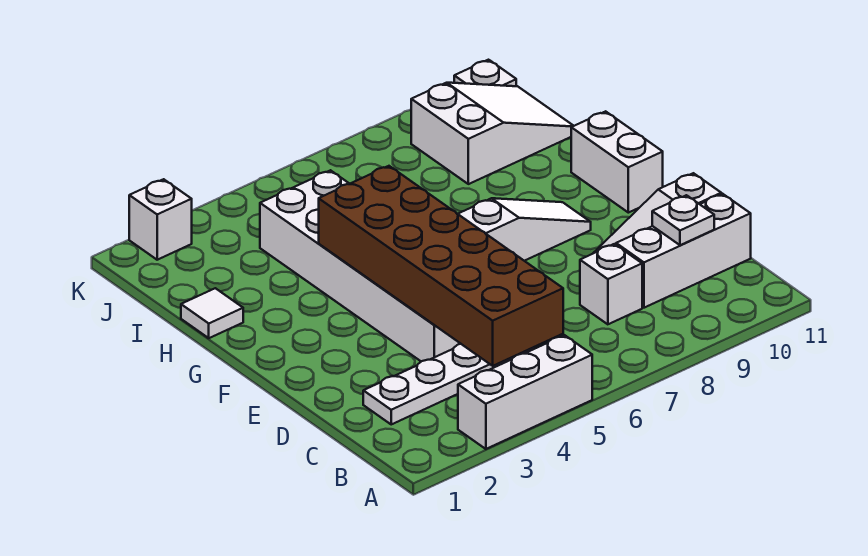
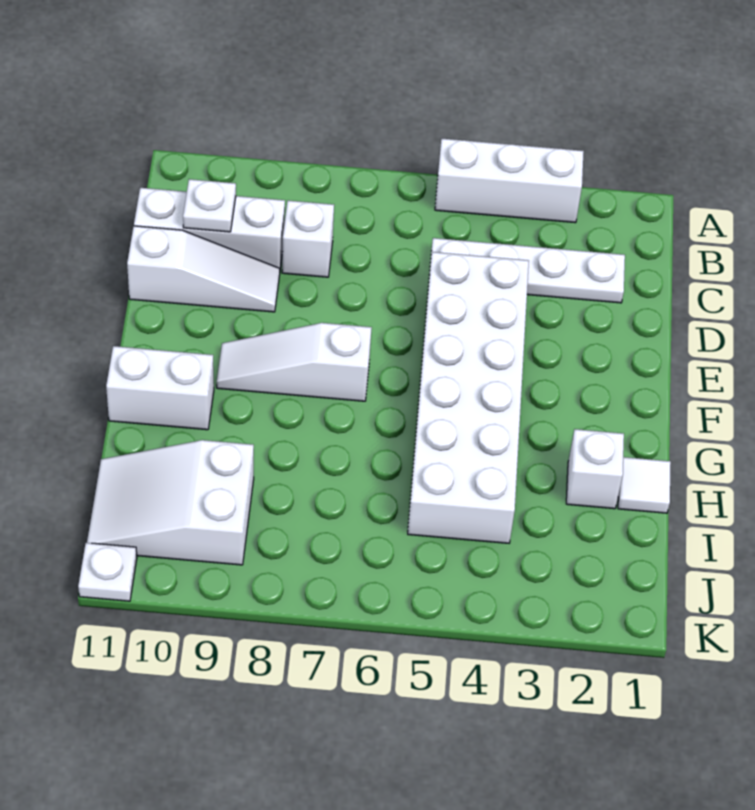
brown 2x6 brick [319,166,563,366] -> none
white 1x2 brick [571,111,663,213] -> white 1x2 brick turned to [106,346,214,430]
white 1x1 brick [129,179,192,260] -> white 1x1 brick moved to [566,429,624,509]

